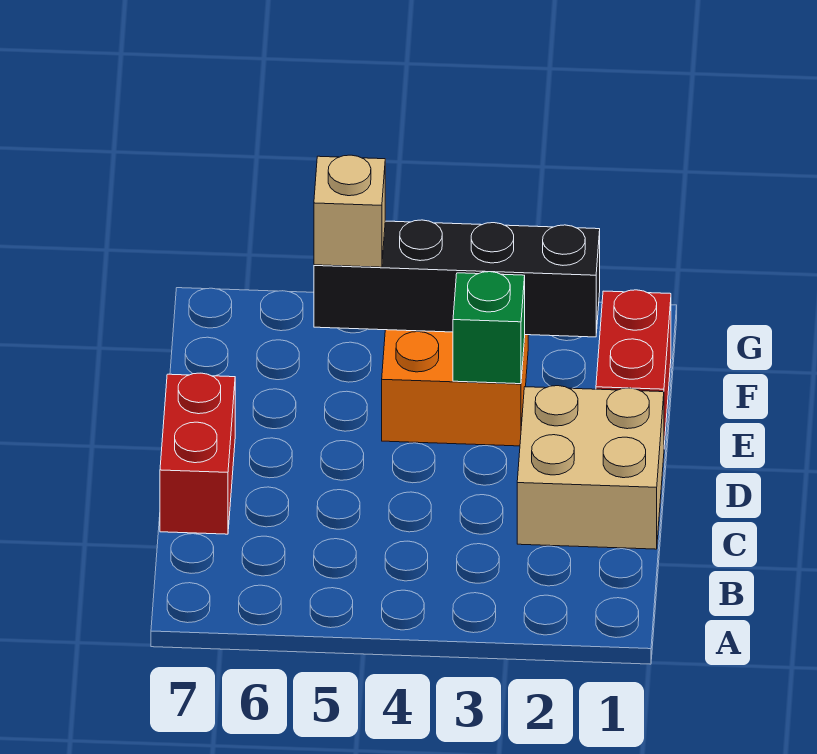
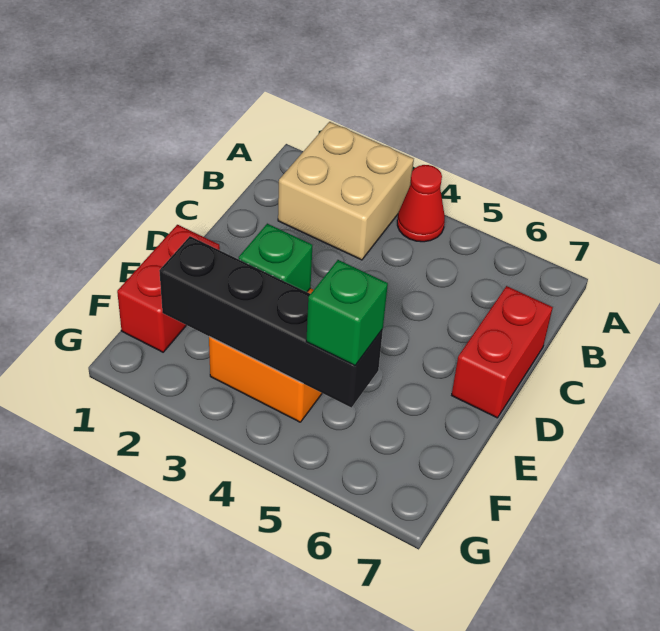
none -> red 1x1 cone [397,165,445,242]
tan 2x2 brick [517,386,664,549] -> tan 2x2 brick moved to [278,122,414,260]
tan 1x1 brick [314,155,385,267] -> green 1x1 brick [306,260,388,365]

